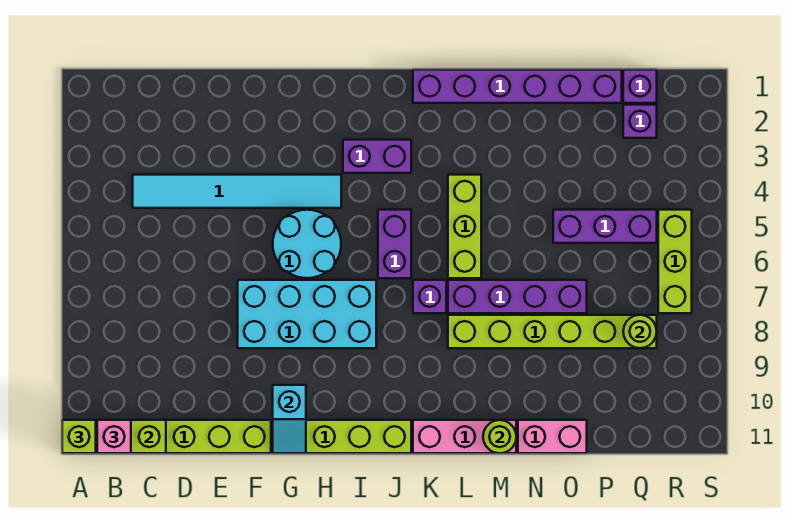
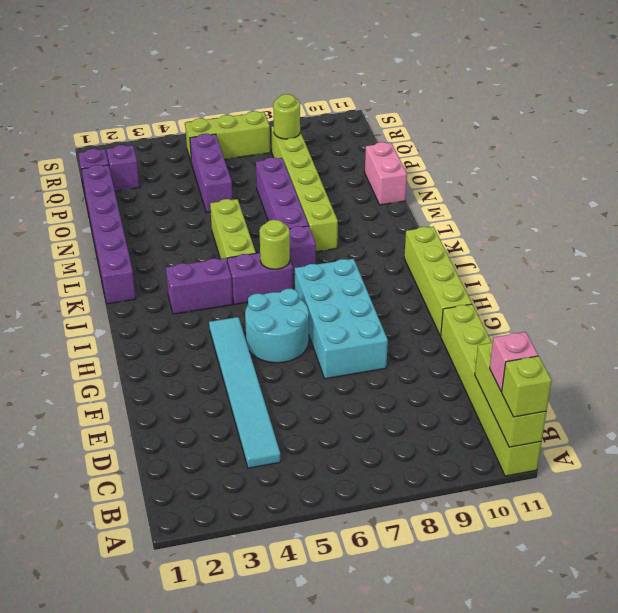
cyan 1x2 slope [273,385,306,453] -> none
purple 1x2 brick [343,140,411,173] -> purple 1x2 brick turned to [166,258,233,314]
pink 1x3 brick [413,420,516,453] -> none
lime 1x3 brick [448,175,481,278] -> lime 1x3 brick turned to [210,199,256,261]
lime 1x1 round brick [483,420,516,453] -> lime 1x1 round brick moved to [259,220,290,269]

